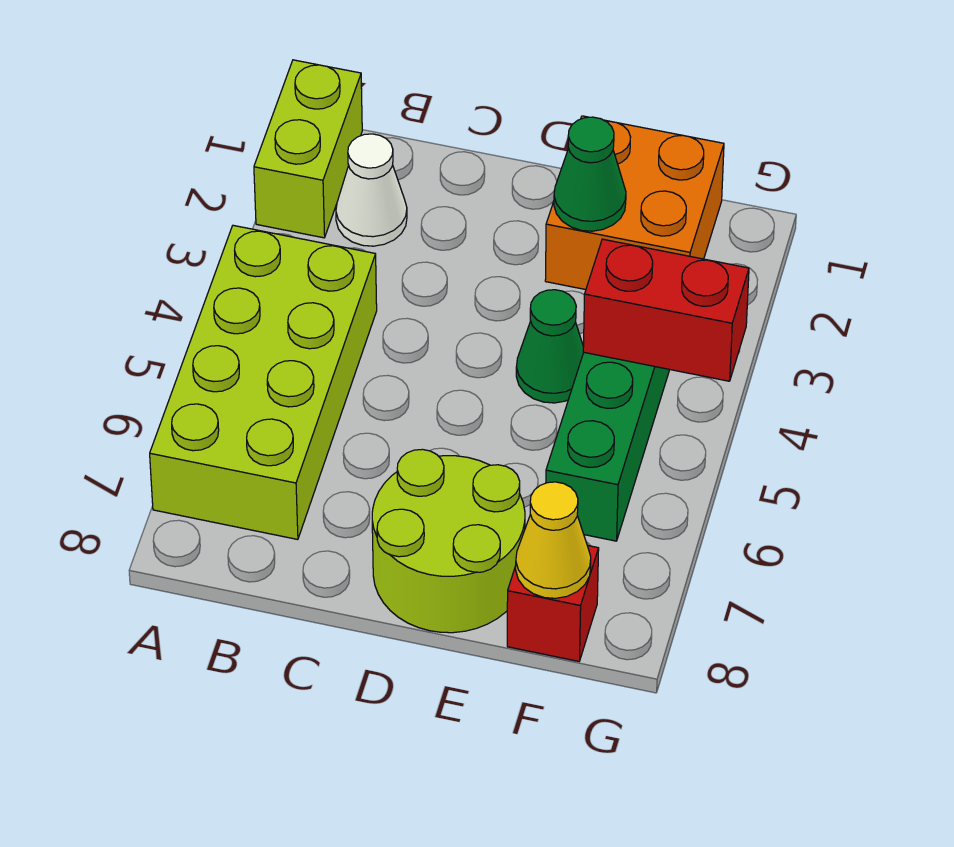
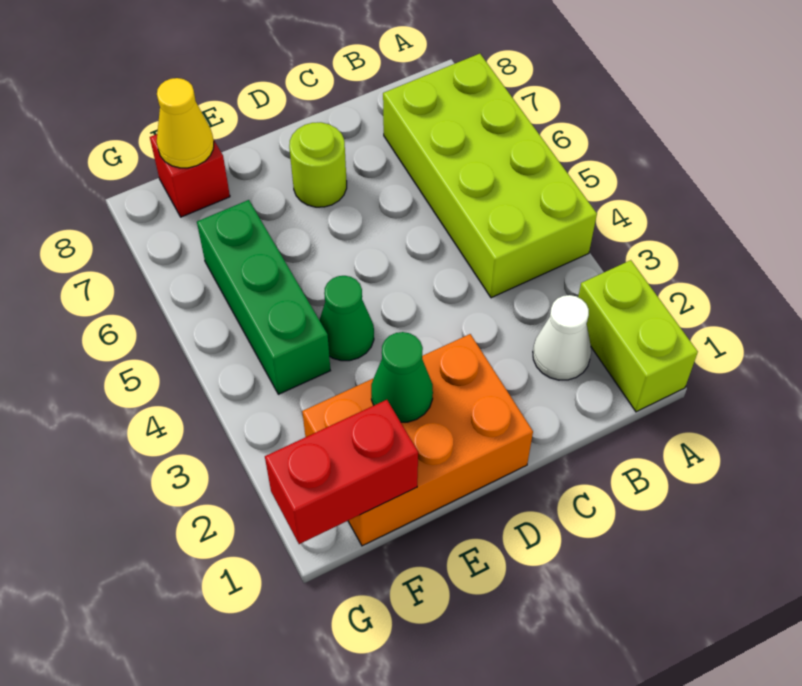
lime 2x2 round brick [372,449,525,633] -> lime 1x1 round brick [289,122,347,207]
orange 2x2 brick [545,116,724,290] -> orange 2x3 brick [302,334,533,546]
red 1x2 brick [583,239,749,381] -> red 1x2 brick moved to [265,400,418,544]

